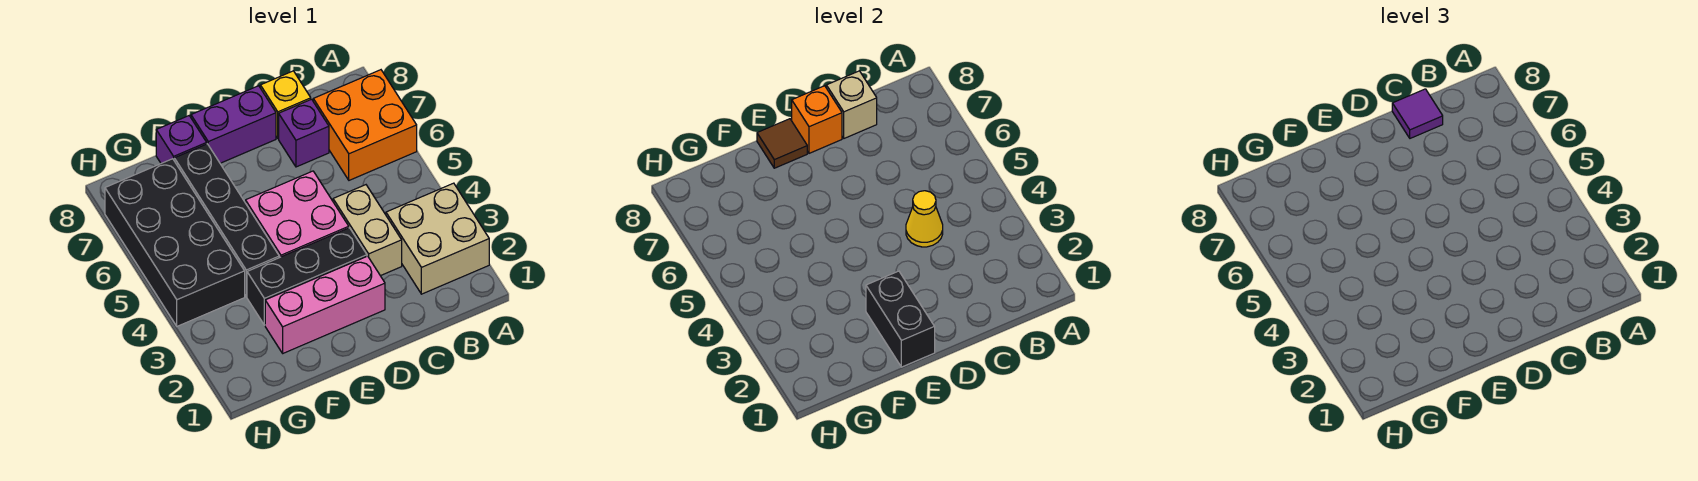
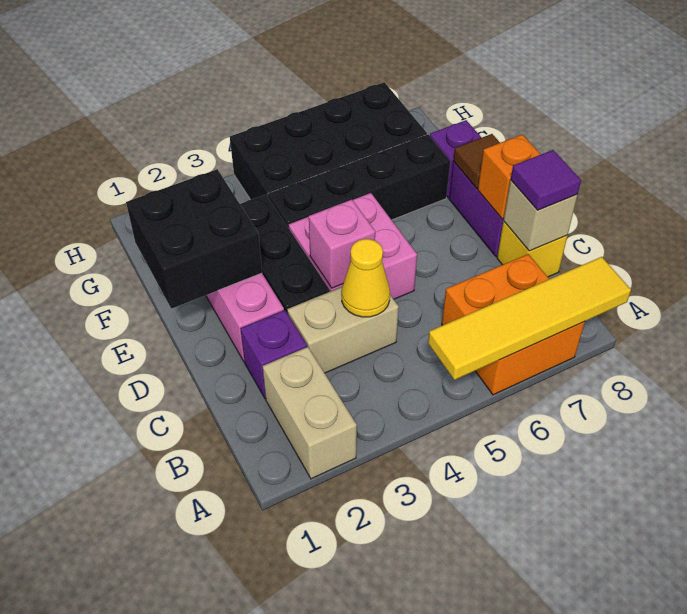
tan 2x2 brick [386,183,489,294] -> tan 1x2 brick [263,347,357,479]
none -> yellow 1x4 tile [428,257,631,380]
purple 1x1 brick [279,99,329,167] -> purple 1x1 brick moved to [240,310,307,399]
none -> pink 1x1 brick [309,200,375,288]
black 1x2 brick [866,271,935,367] -> black 2x2 brick [126,169,262,309]

